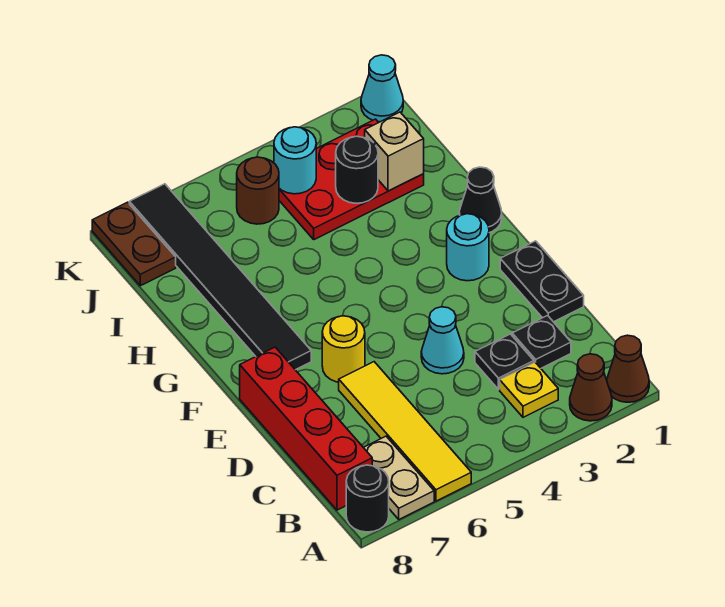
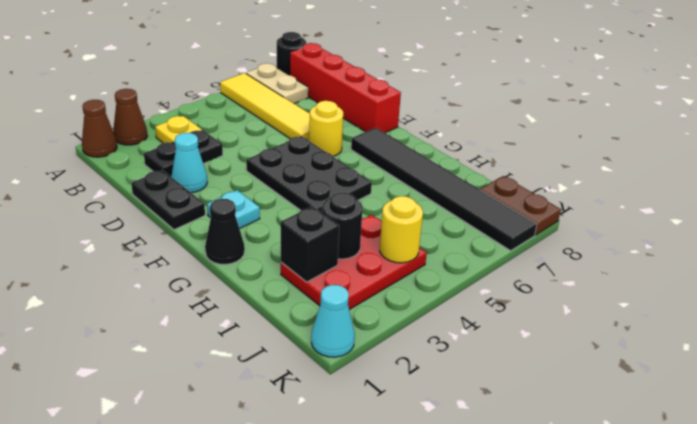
cyan 1x1 cone [421,307,464,374] -> cyan 1x1 cone moved to [171,133,207,193]
none -> black 2x3 plate [246,136,372,213]
cyan 1x1 round brick [447,214,489,281] -> cyan 1x1 plate [207,190,260,229]
tan 1x1 brick [365,112,424,191] -> black 1x1 brick [280,206,339,282]
cyan 1x1 round brick [274,127,316,194] -> yellow 1x1 round brick [380,196,423,263]
brown 1x1 round brick [237,157,279,224] -> none

